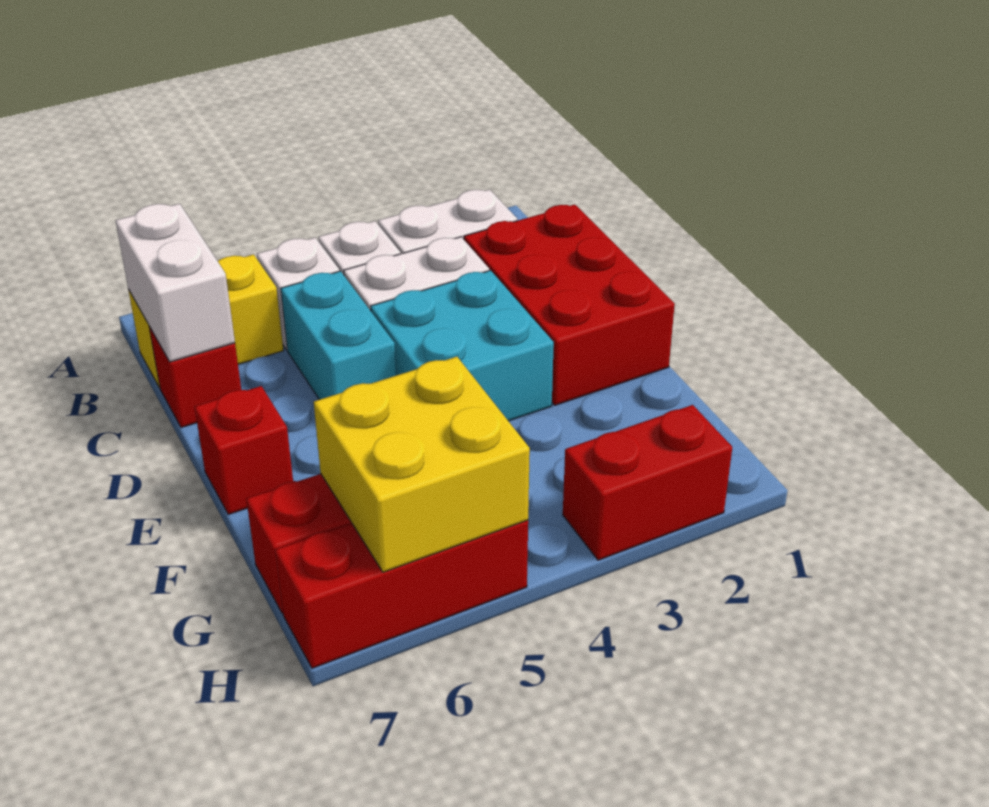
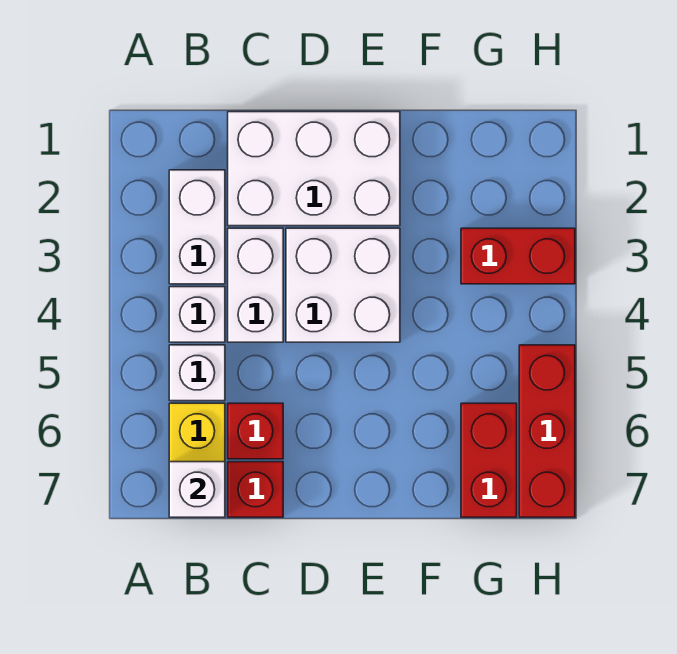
white 1x2 brick [115,204,235,362] -> white 1x1 brick [169,462,225,517]
red 2x3 brick [464,204,675,405] -> white 2x3 brick [228,112,400,226]
cyan 1x2 brick [281,271,396,400] -> none
cyan 2x2 brick [371,270,554,421] -> white 2x2 brick [286,228,400,342]
red 1x1 brick [195,386,293,514] -> red 1x1 brick moved to [228,403,283,459]
yellow 2x2 brick [314,357,530,572] -> none
red 1x2 brick [563,405,732,560] -> red 1x2 brick turned to [461,228,575,284]

